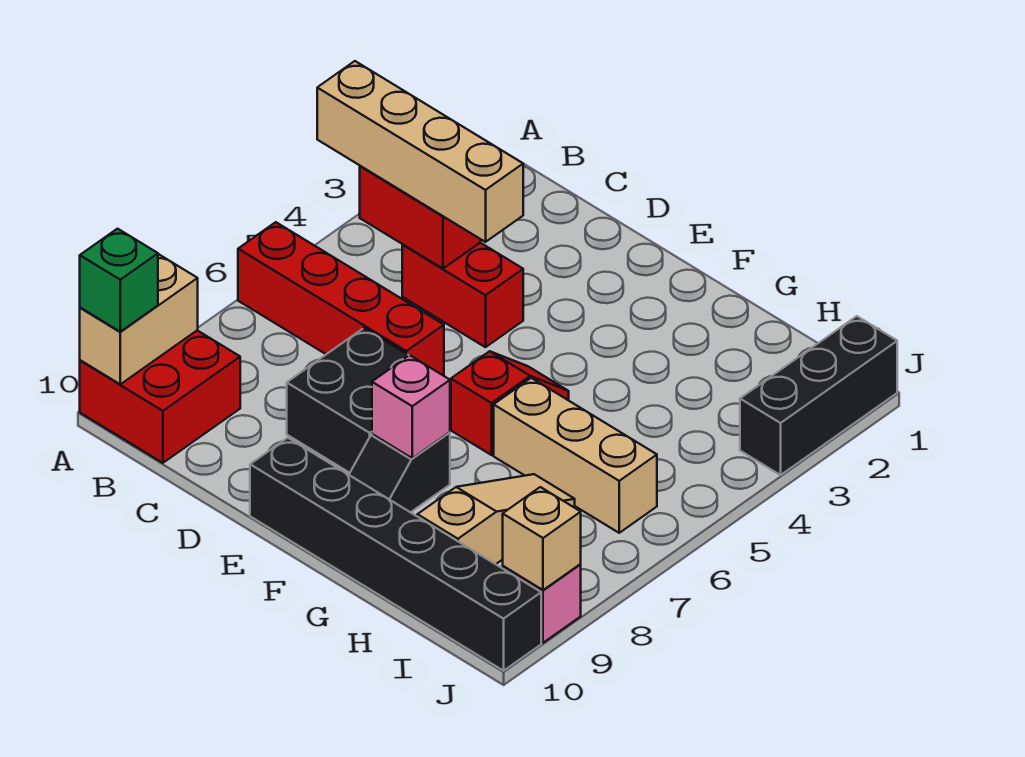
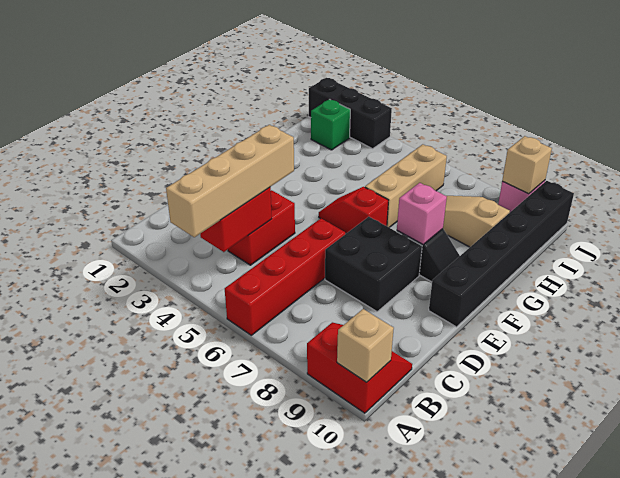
red 2x2 brick [80,330,240,463] -> red 2x2 slope [307,323,412,413]
tan 1x2 brick [80,254,198,384] -> tan 1x1 brick [337,309,394,382]
green 1x1 brick [80,229,158,332] -> green 1x1 brick moved to [311,99,350,150]

